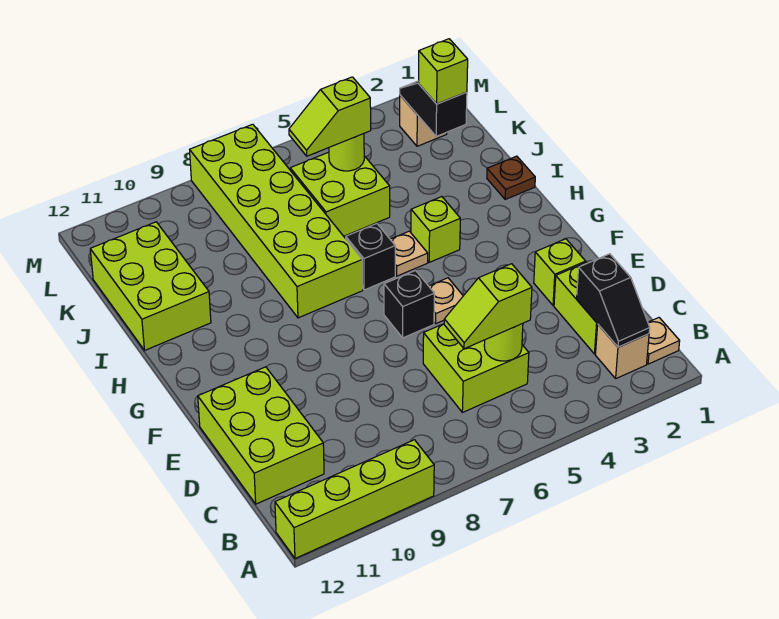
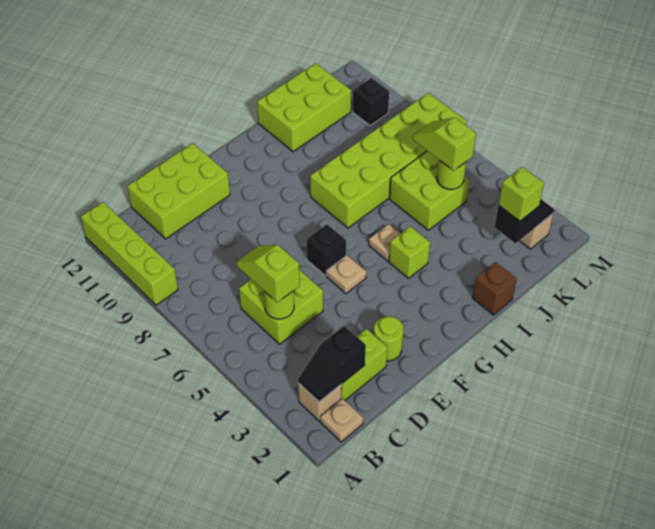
lime 1x1 brick [534,239,586,306] -> lime 1x1 round brick [373,316,403,361]
black 1x1 brick [346,224,395,290] -> black 1x1 brick moved to [353,78,389,126]
brown 1x1 plate [487,156,535,199] -> brown 1x1 brick [473,262,517,315]

